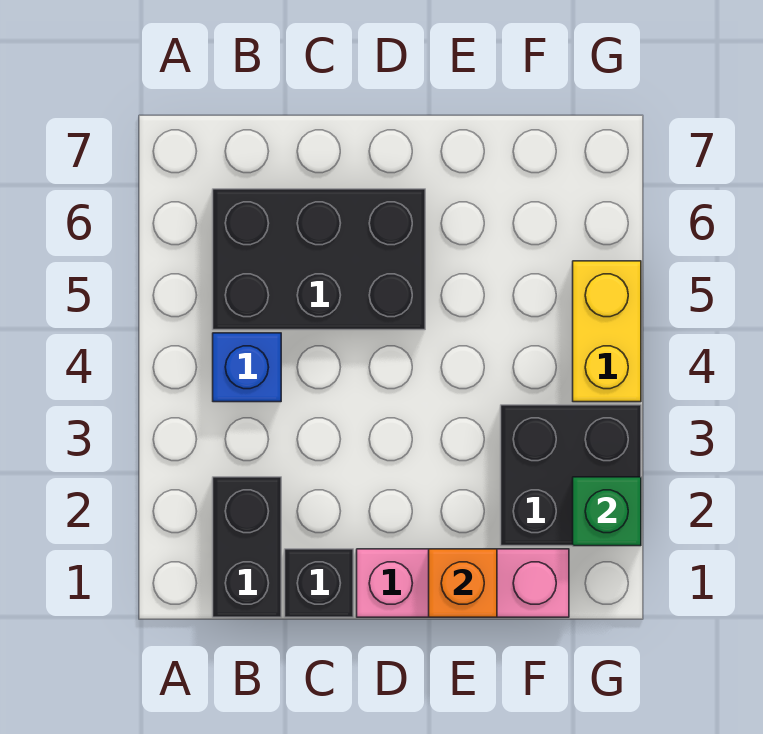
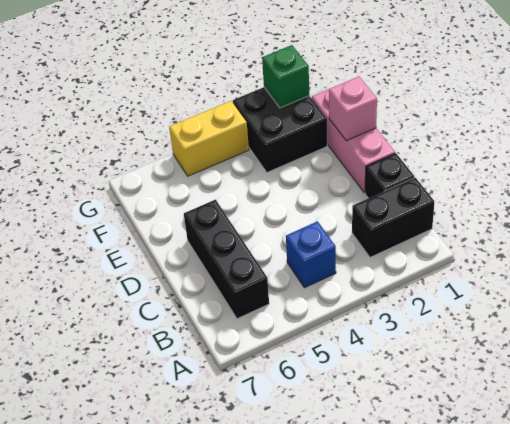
black 2x3 brick [213,189,425,330] -> black 1x3 brick [184,200,269,319]
orange 1x1 brick [429,549,497,617] -> pink 1x1 brick [329,77,377,141]

